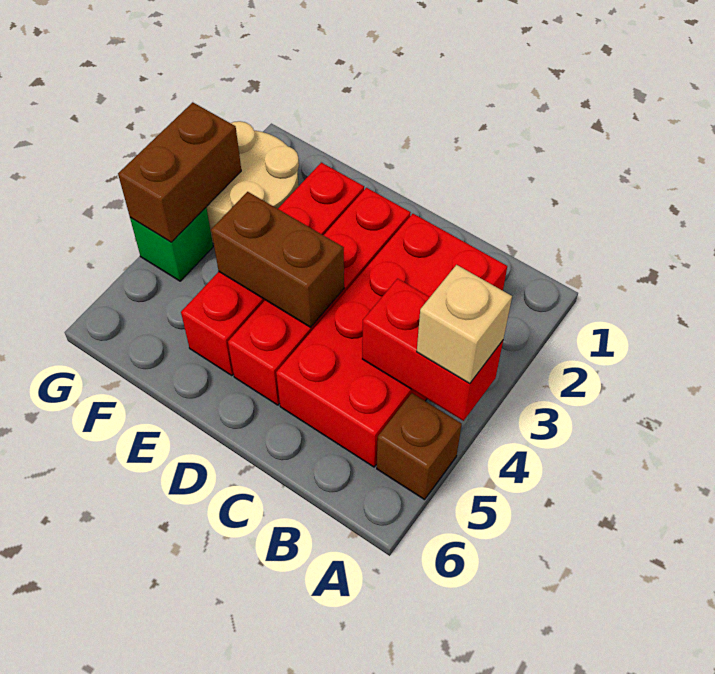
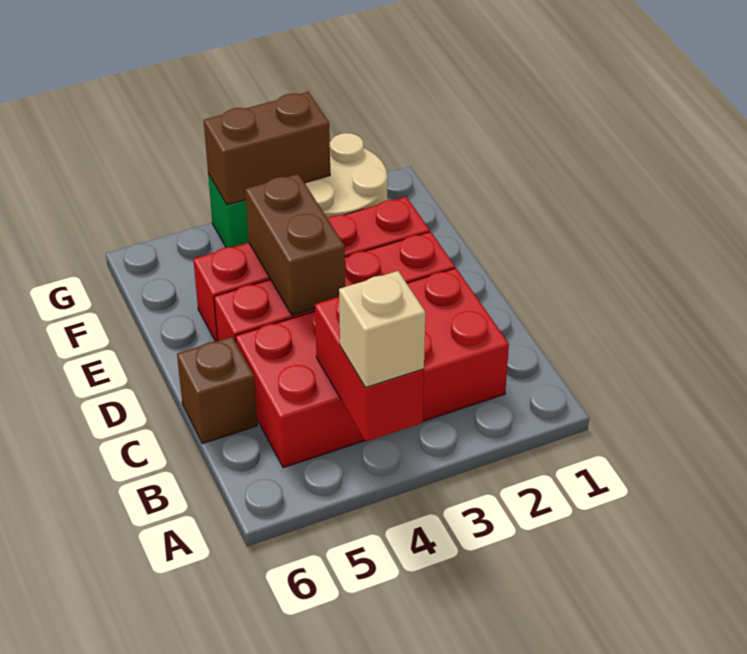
brown 1x1 brick [377,393,462,500] -> brown 1x1 brick moved to [177,337,257,444]

